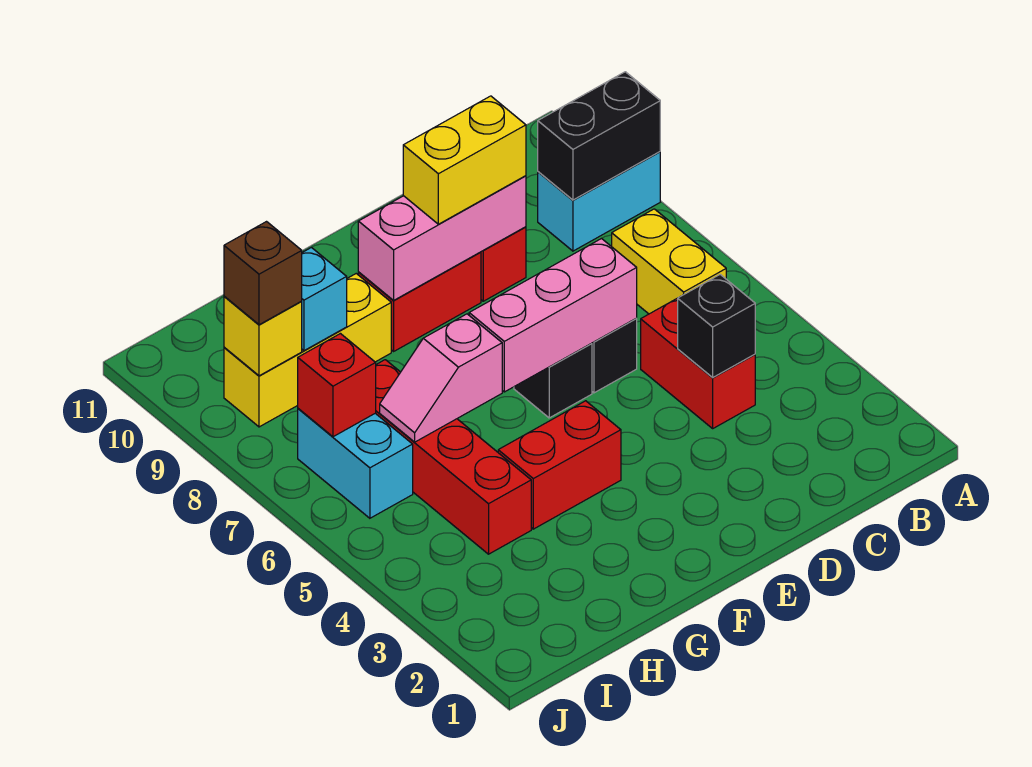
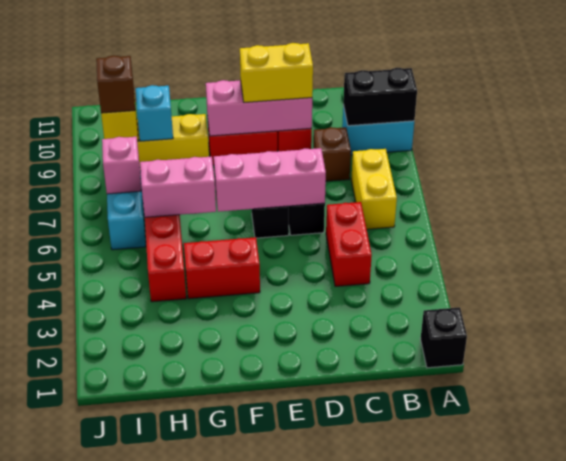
black 1x1 brick [678,275,755,377] -> black 1x1 brick moved to [421,307,467,368]
none -> brown 1x1 brick [313,127,351,181]
pink 1x2 slope [380,314,502,442] -> pink 1x2 brick [140,157,216,217]
red 1x1 brick [298,334,376,437] -> pink 1x1 brick [102,137,141,194]

